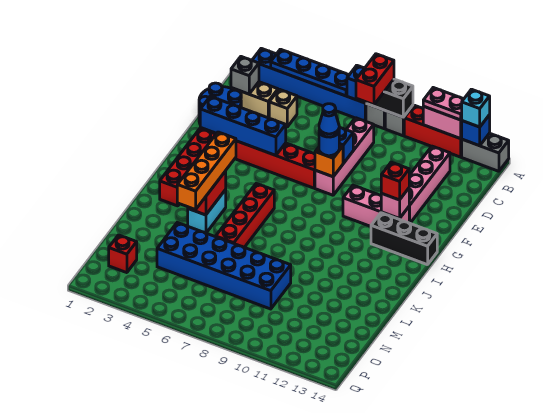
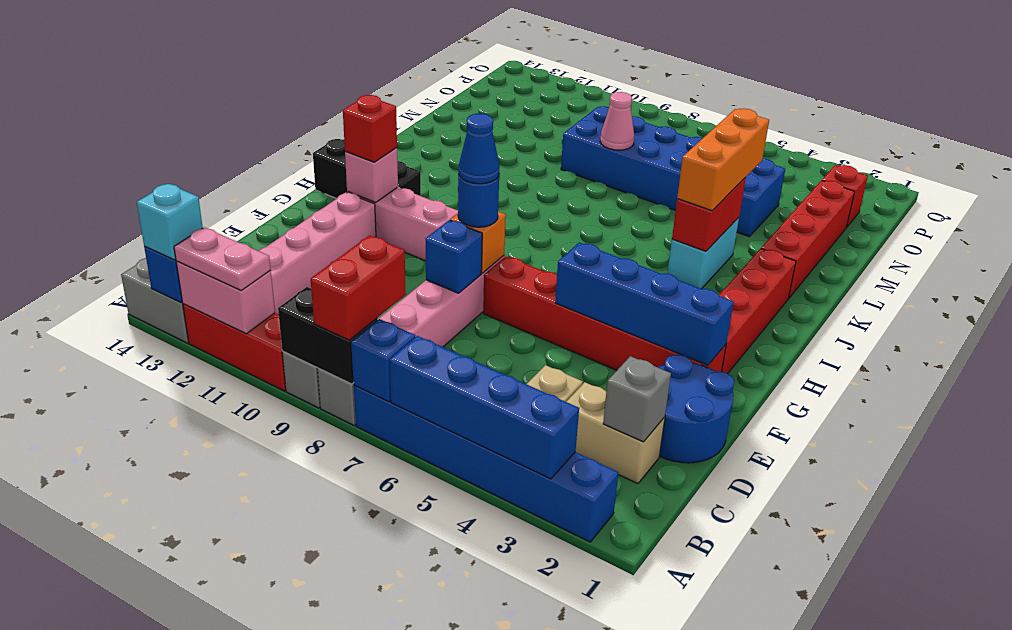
blue 1x4 plate [271,49,349,96] -> blue 1x4 brick [390,336,579,479]
orange 1x4 brick [177,132,236,210] -> orange 1x3 brick [677,108,769,211]
red 1x4 brick [216,184,274,247] -> red 1x4 brick moved to [761,180,855,298]
none -> pink 1x1 cone [600,92,634,150]

